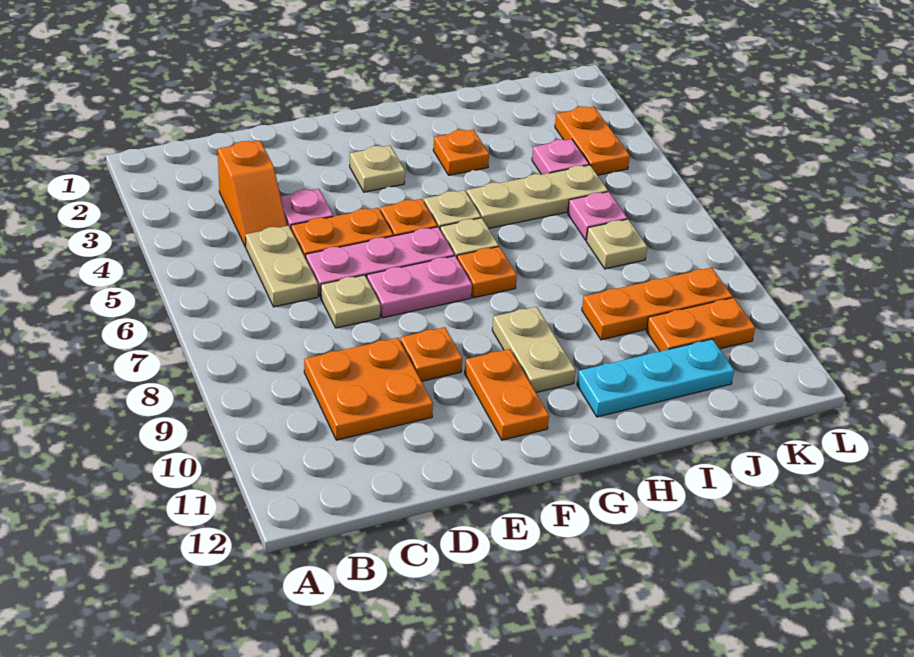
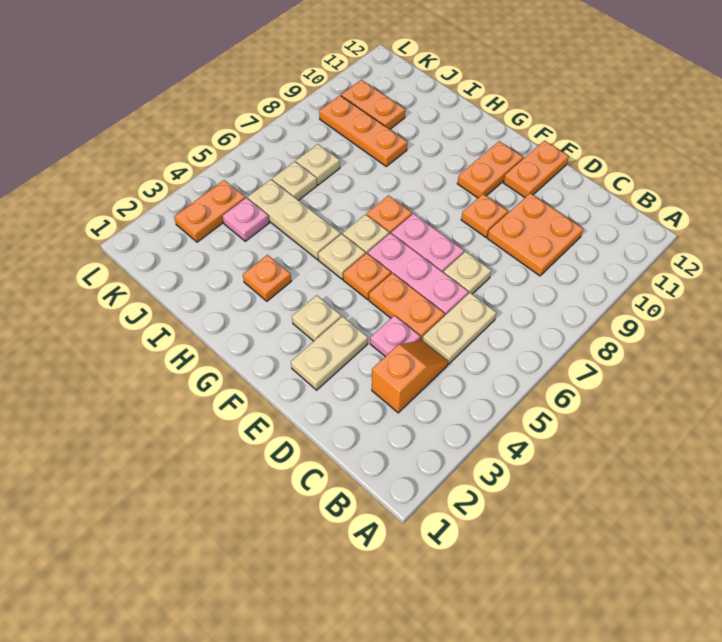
none -> orange 1x2 plate [503,141,569,197]
tan 1x2 plate [492,307,575,393] -> tan 1x2 plate moved to [291,316,368,390]
cyan 1x3 plate [577,339,734,417] -> none
pink 1x1 plate [568,192,627,240] -> tan 1x1 plate [272,161,317,200]

